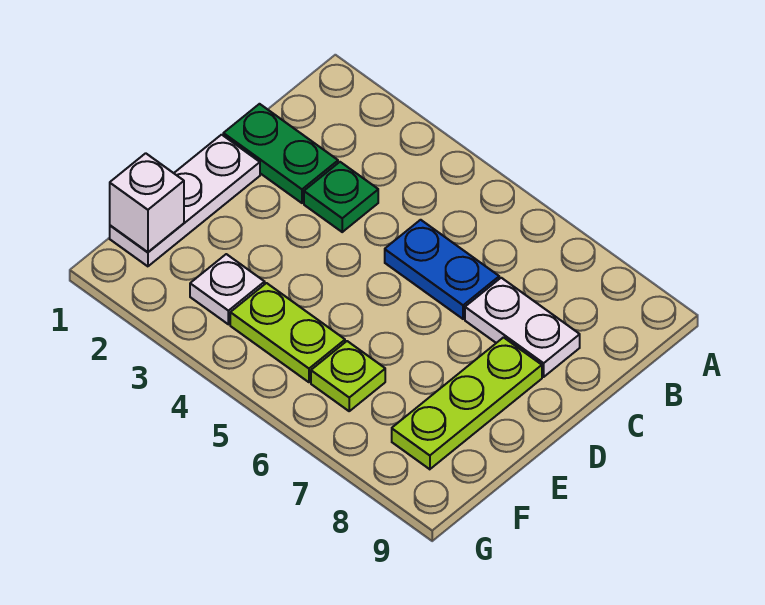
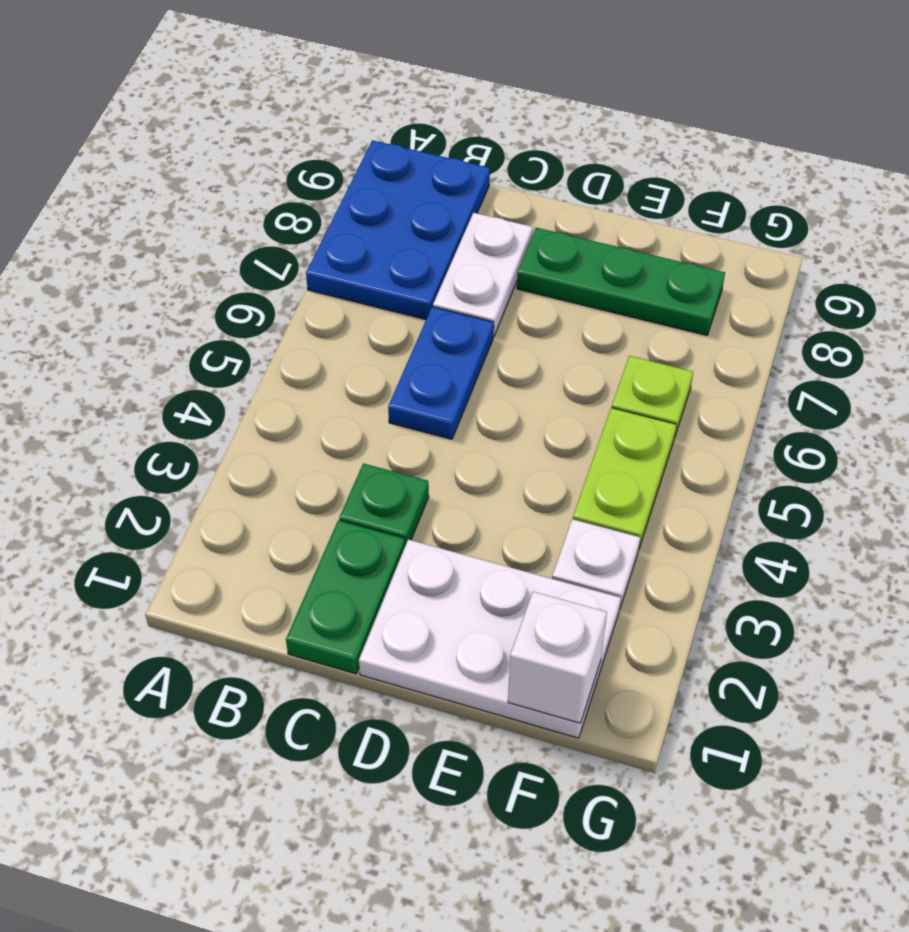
none -> blue 2x3 plate [306,140,490,320]
white 1x3 plate [110,135,260,266] -> white 2x3 plate [359,540,621,738]
lime 1x3 plate [392,338,542,469] -> green 1x3 plate [517,228,725,335]

